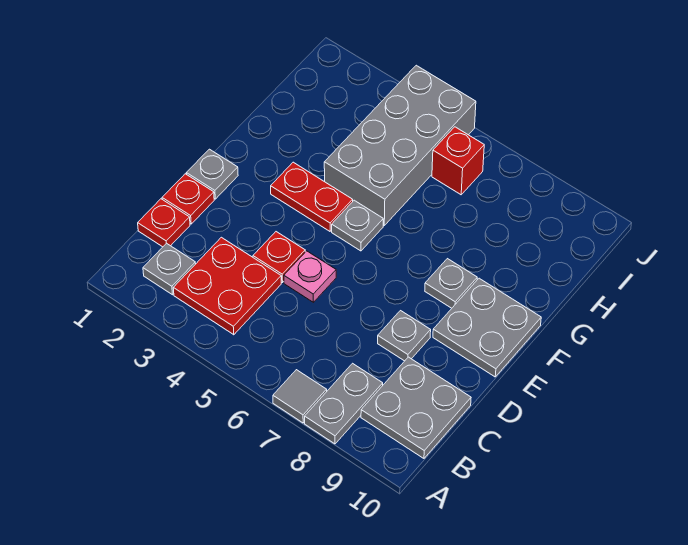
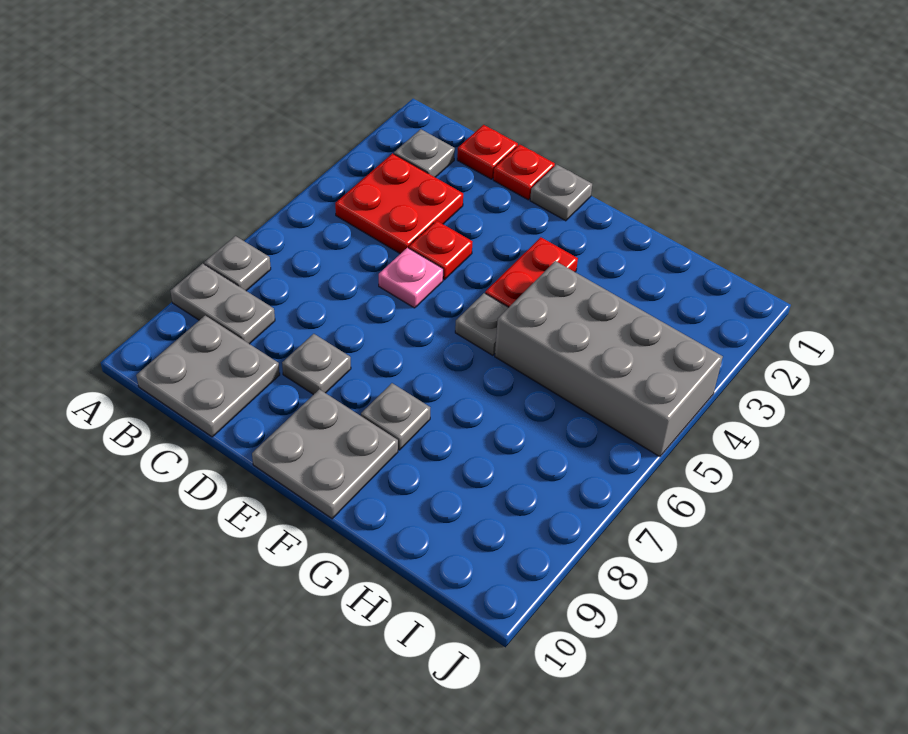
grey 1x1 tile [273,370,327,423] -> grey 1x1 plate [204,236,271,291]
red 1x1 brick [432,127,484,195] -> none

